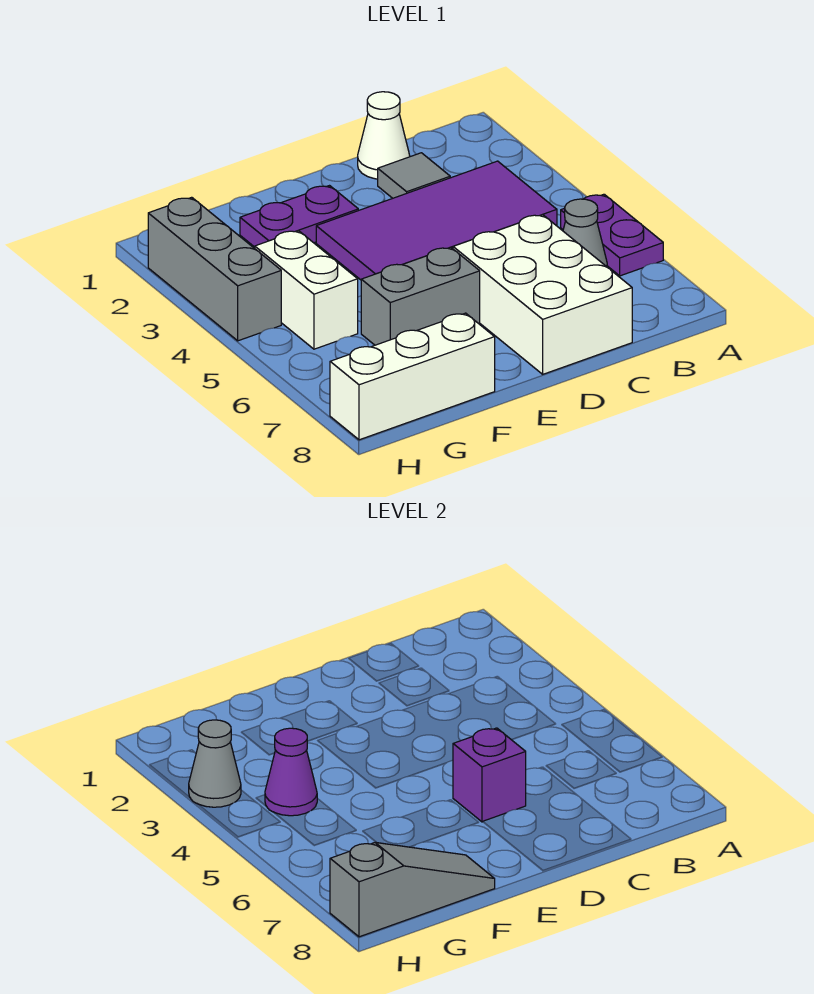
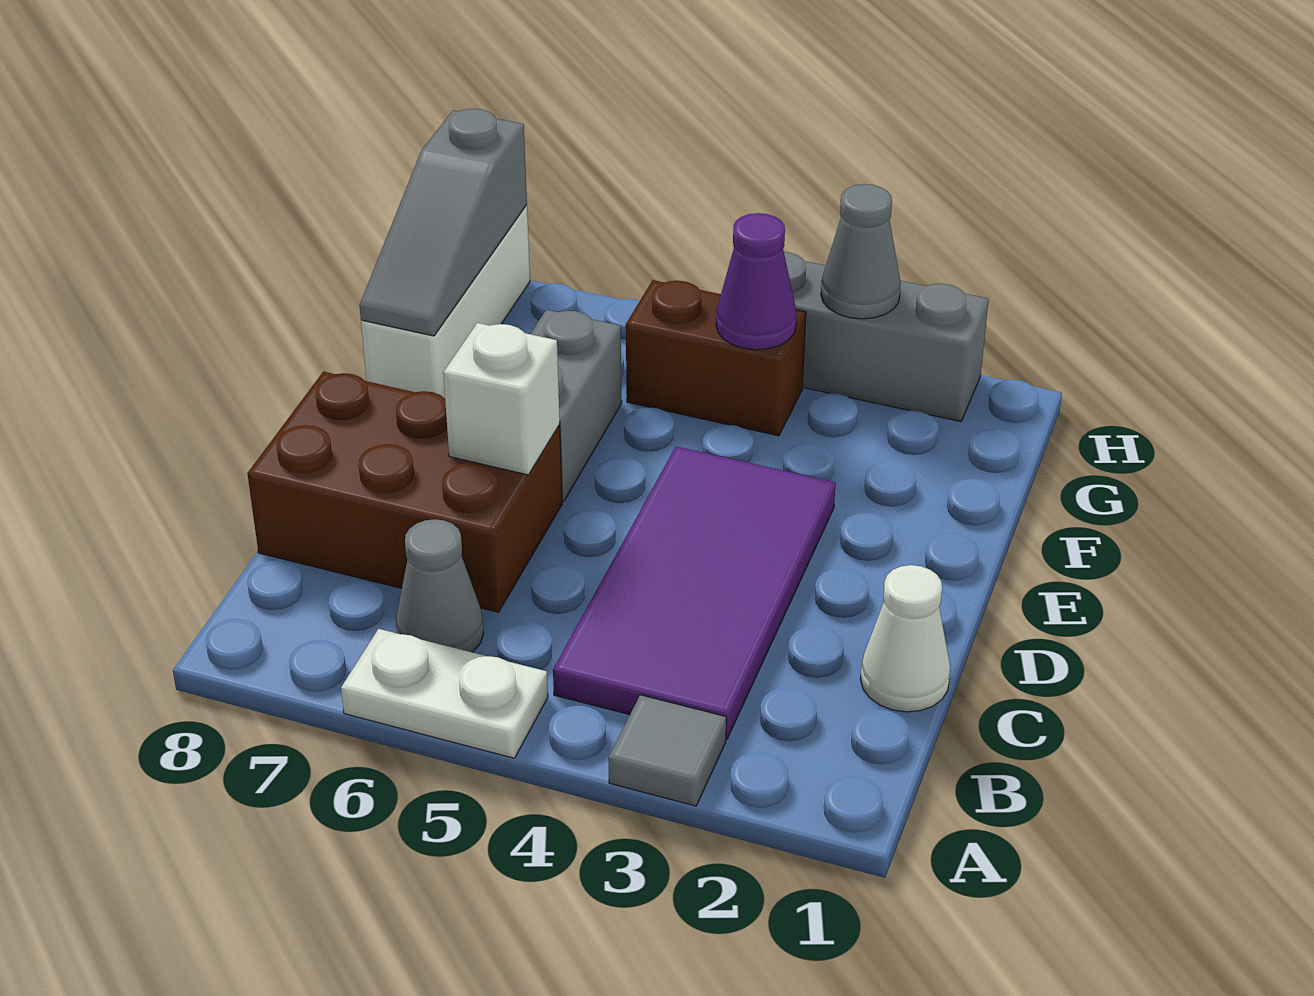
purple 1x2 plate [561,194,663,276] -> white 1x2 plate [341,629,548,758]
grey 1x1 tile [378,153,450,198] -> grey 1x1 tile moved to [608,695,726,806]
white 2x3 brick [453,215,632,374] -> brown 2x3 brick [247,372,562,612]
purple 1x1 brick [453,728,526,822] -> white 1x1 brick [443,323,560,475]
purple 1x2 plate [240,186,358,247] -> none
white 1x2 brick [255,231,358,349] -> brown 1x2 brick [626,280,806,436]

